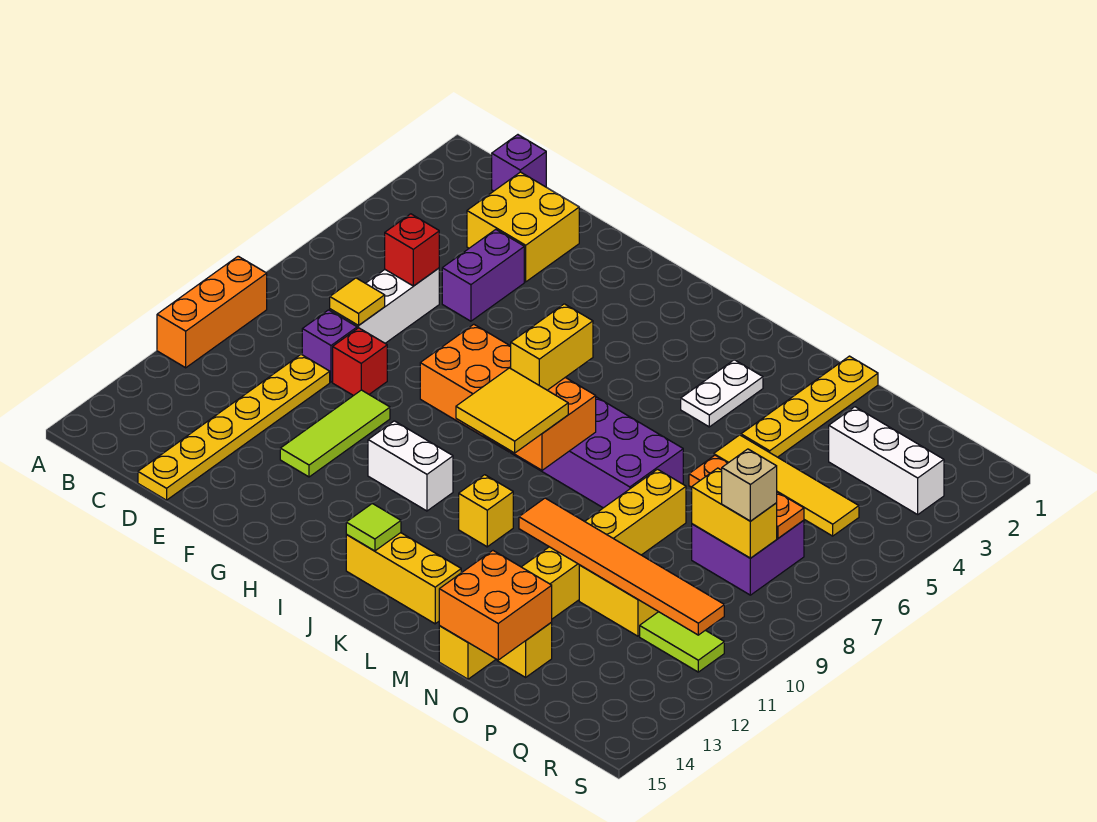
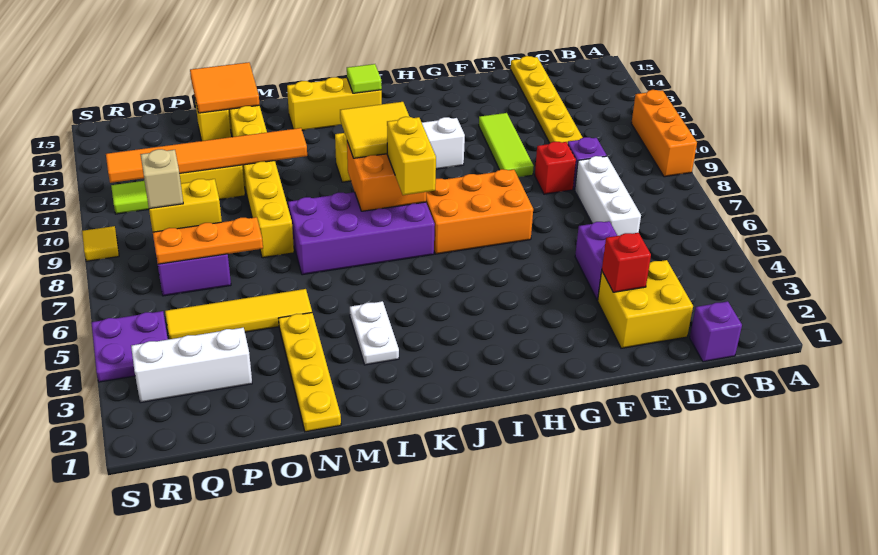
red 1x1 brick [385,214,439,286] -> red 1x1 brick moved to [602,233,651,292]
yellow 1x1 tile [330,278,385,326] -> yellow 1x1 tile moved to [82,226,119,261]
orange 2x2 brick [439,551,552,660] -> orange 2x2 tile [190,62,260,113]
none -> purple 2x2 plate [91,311,168,382]

